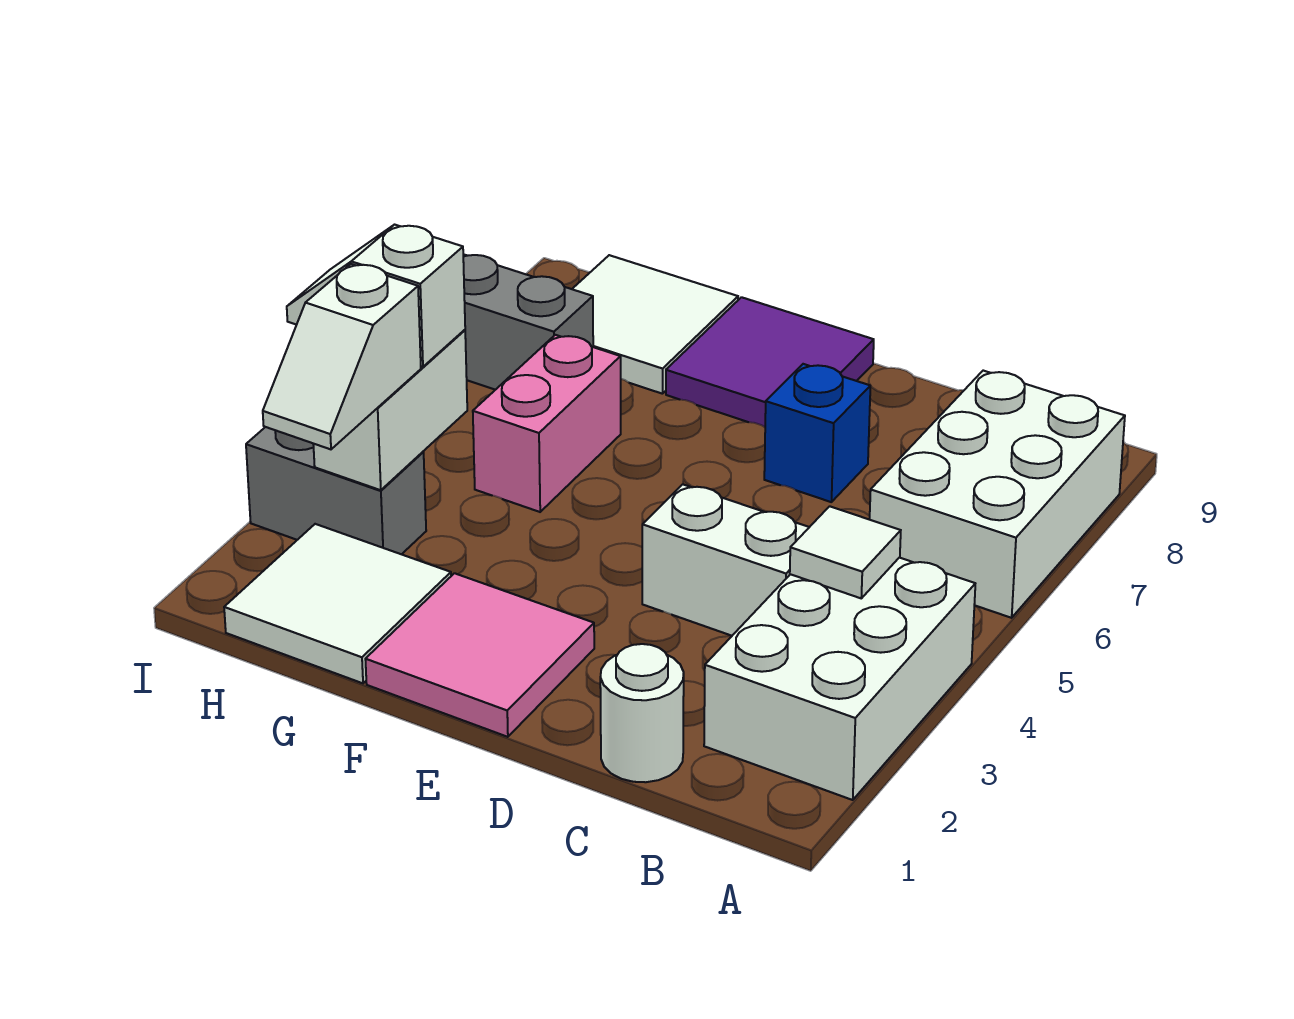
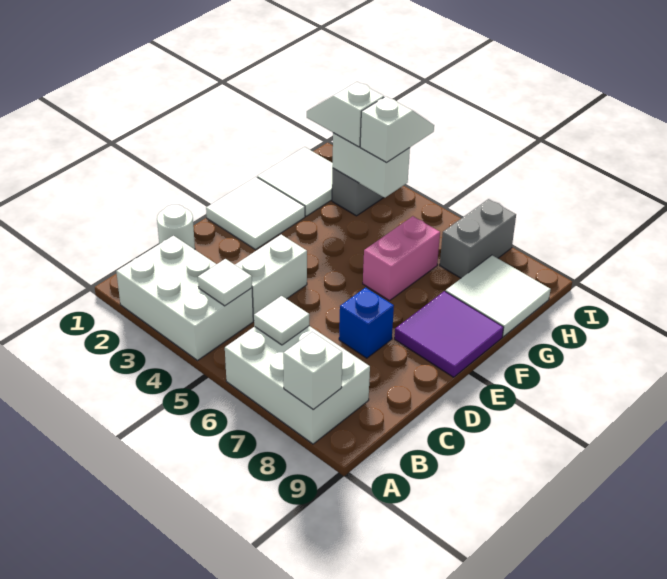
none -> white 1x1 brick [283,332,342,410]
none -> white 1x1 tile [254,296,309,345]
pink 2x2 tile [365,573,594,737] -> white 2x2 tile [206,177,305,249]
pink 1x2 brick [473,335,621,512] -> pink 1x2 brick turned to [363,216,440,301]

